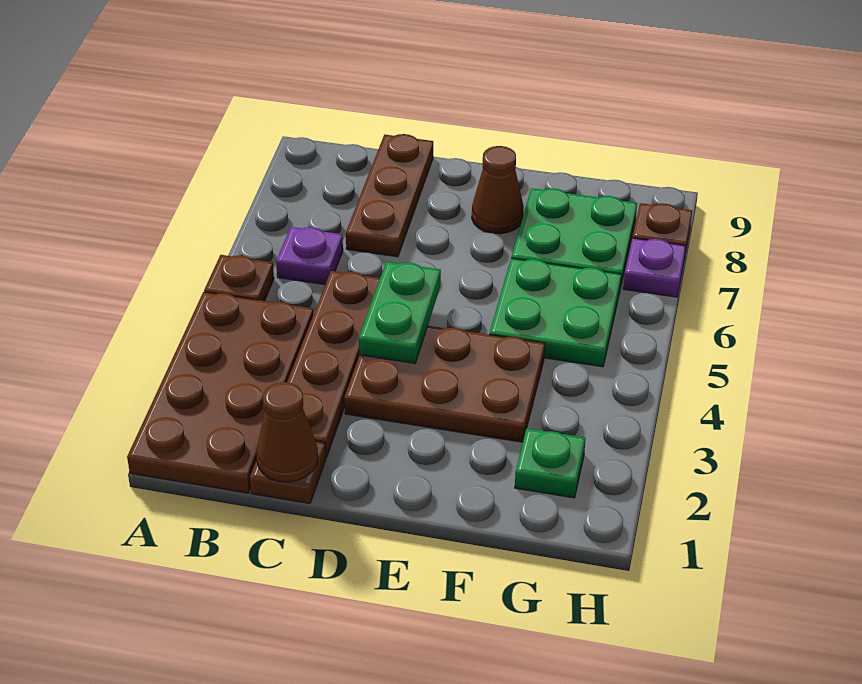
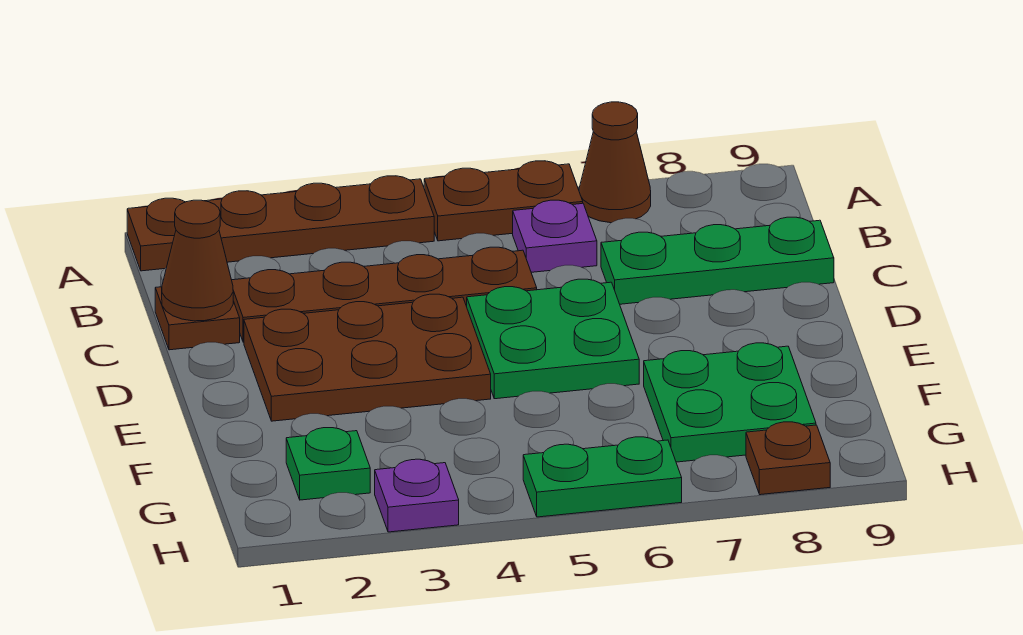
brown 2x4 plate [127,292,313,493] -> brown 1x4 plate [127,176,434,271]
brown 1x1 plate [204,255,274,301] -> brown 1x2 plate [424,161,583,241]
brown 1x3 plate [346,134,433,257] -> green 1x3 plate [601,217,834,304]
brown 2x3 plate [344,326,545,442] -> brown 2x3 plate turned to [244,294,491,421]
green 1x2 plate [359,262,441,363] -> green 1x2 plate moved to [523,437,682,517]
brown 1x1 cone [472,146,524,234] -> brown 1x1 cone moved to [579,102,651,223]
green 2x2 plate [489,258,622,367] -> green 2x2 plate moved to [467,279,639,399]
purple 1x1 plate [623,238,686,297] -> purple 1x1 plate moved to [375,459,459,532]

